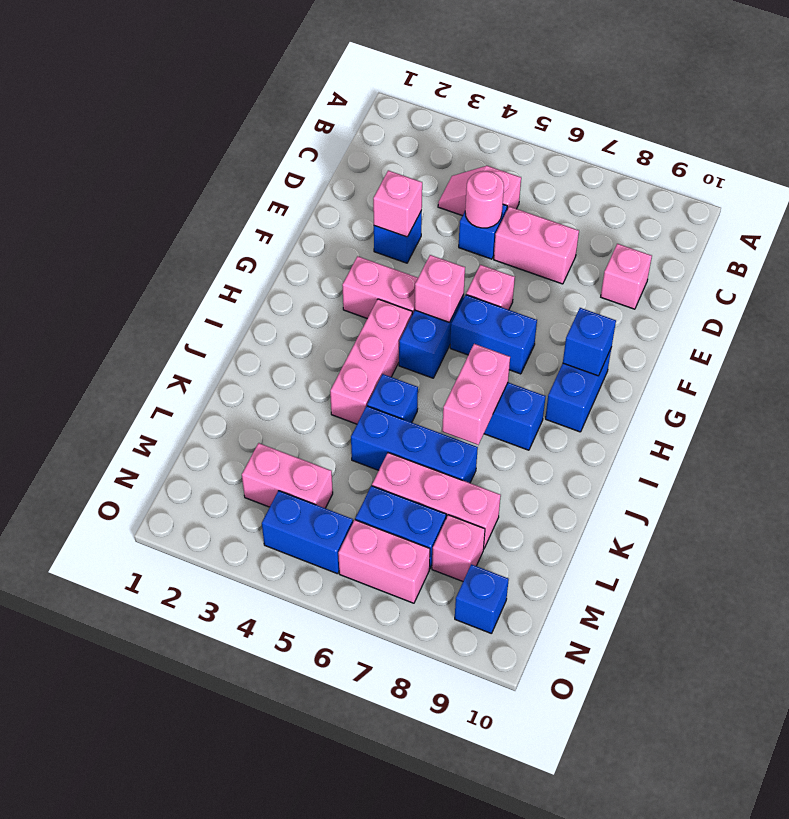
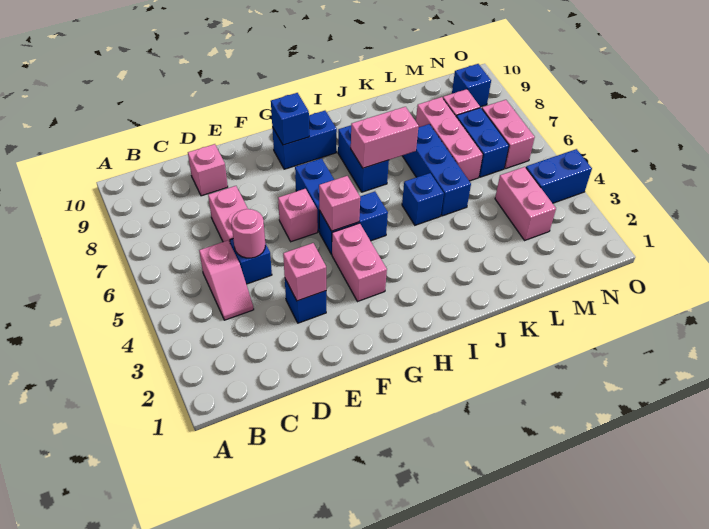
pink 1x3 brick [330,299,412,424] -> none
blue 1x2 brick [262,491,353,574] -> blue 1x2 brick turned to [526,149,592,203]

